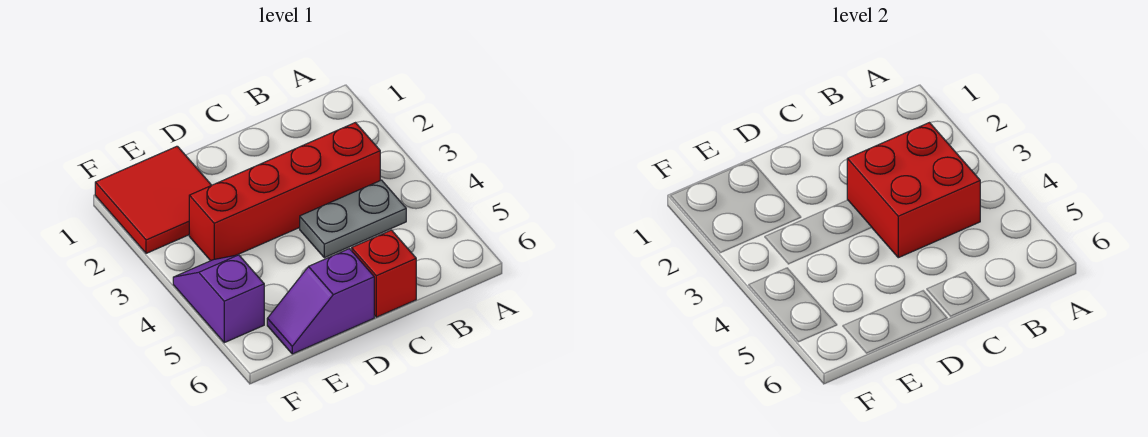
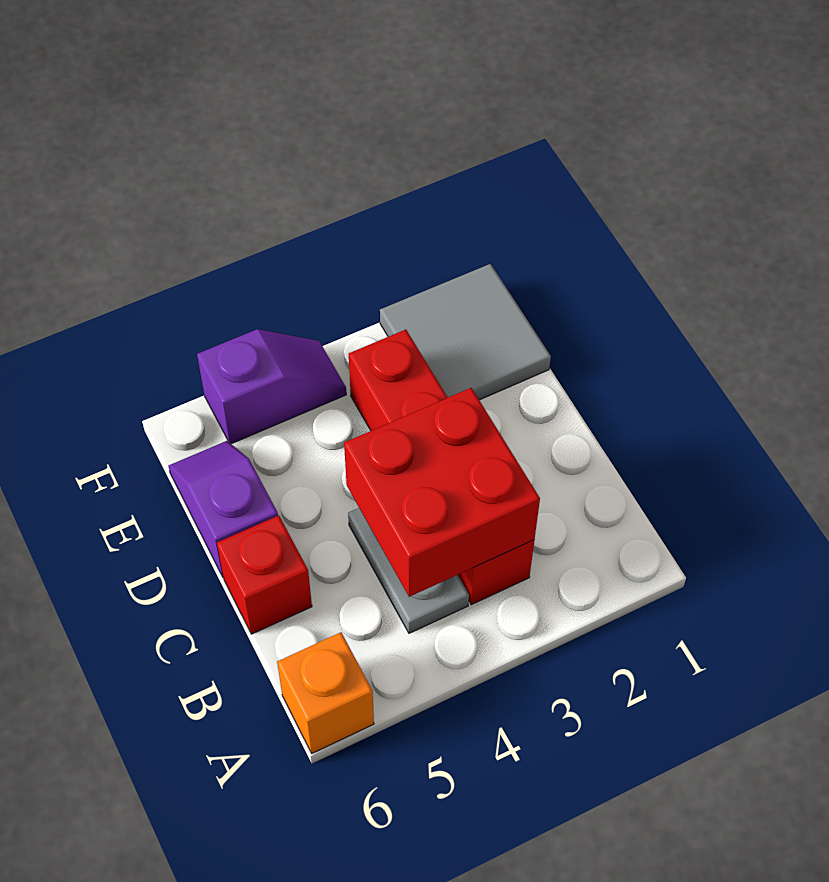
none -> orange 1x1 brick [277,632,374,753]
red 2x2 tile [95,146,211,253] -> grey 2x2 tile [380,264,551,400]

